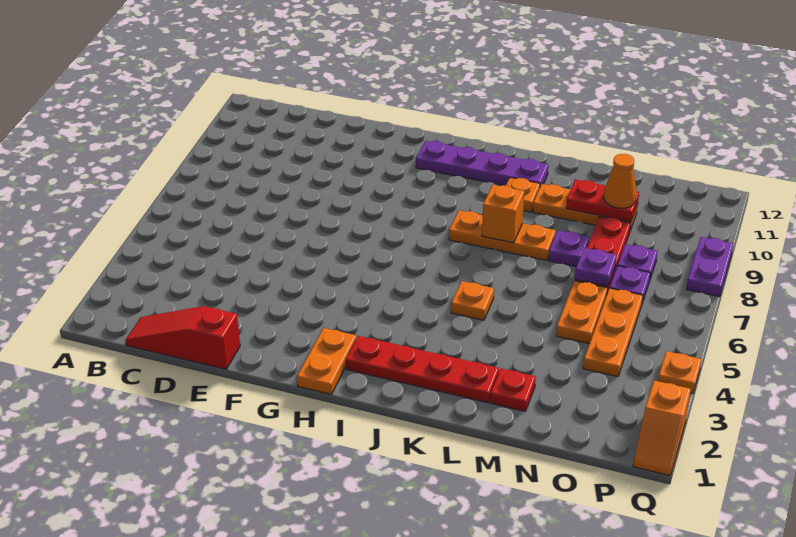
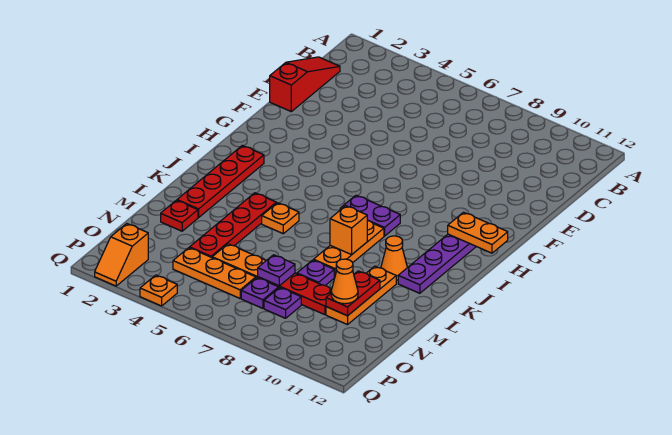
orange 1x2 plate [297,328,356,394] -> orange 1x2 plate moved to [448,212,508,253]
none -> red 1x4 plate [190,193,276,257]
orange 1x1 plate [506,178,540,212] -> orange 1x1 cone [381,236,407,280]
orange 1x2 slope [633,381,691,476] -> orange 1x2 slope turned to [95,224,148,286]
purple 1x2 plate [686,237,733,297] -> purple 1x2 plate moved to [340,195,400,236]

